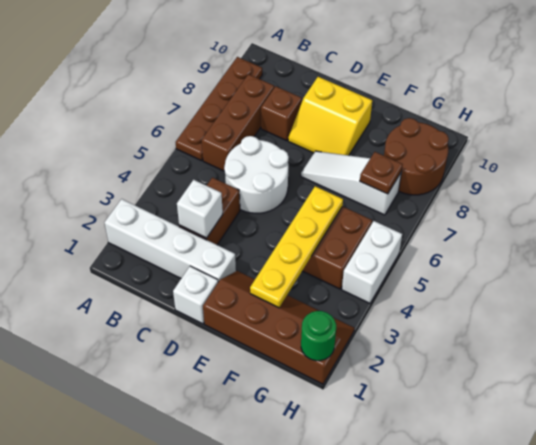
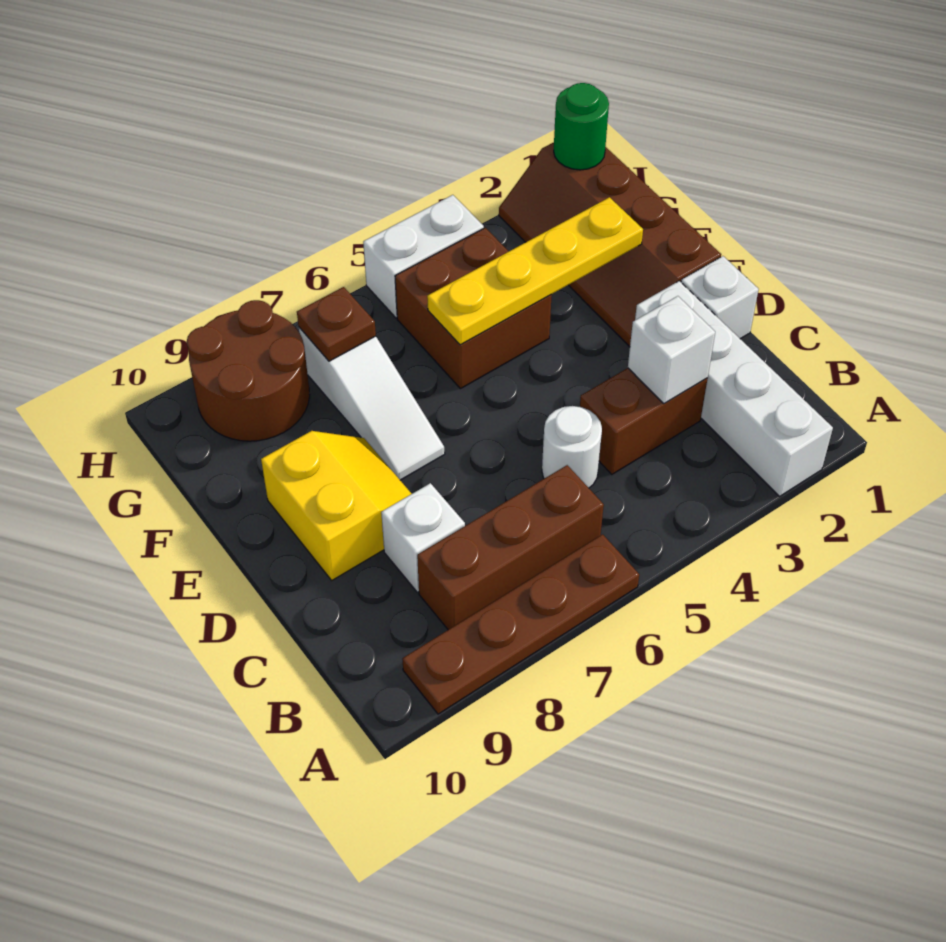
white 2x2 round brick [224,136,289,213] -> white 1x1 round brick [542,406,602,488]
brown 1x1 brick [261,86,302,141] -> white 1x1 brick [381,483,465,592]

